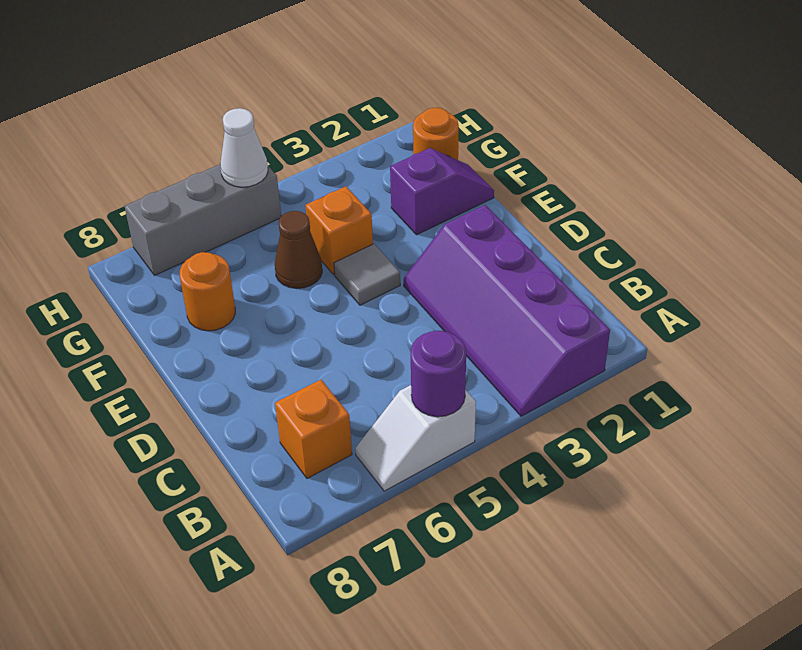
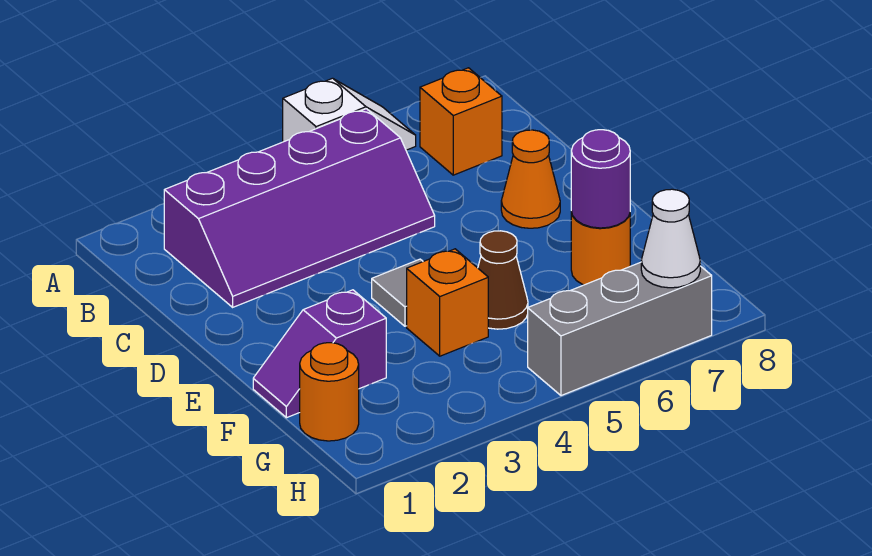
purple 2x4 slope [404,205,610,416] -> purple 2x4 slope turned to [164,109,435,307]
purple 1x1 round brick [410,331,466,417] -> purple 1x1 round brick moved to [571,130,630,228]
none -> orange 1x1 cone [501,130,560,228]
white 1x1 cone [220,108,268,187] -> white 1x1 cone moved to [641,189,700,288]

